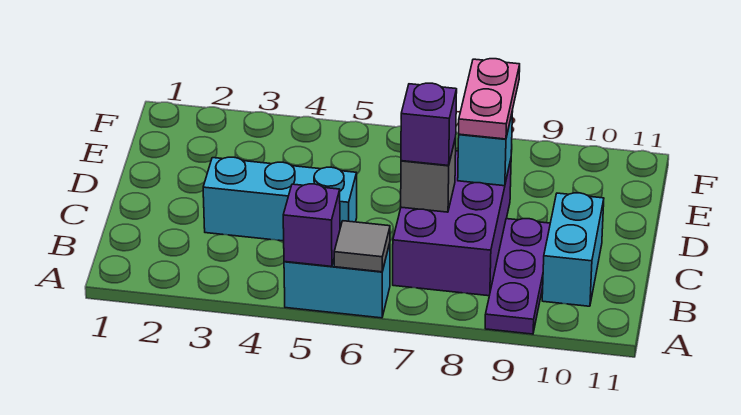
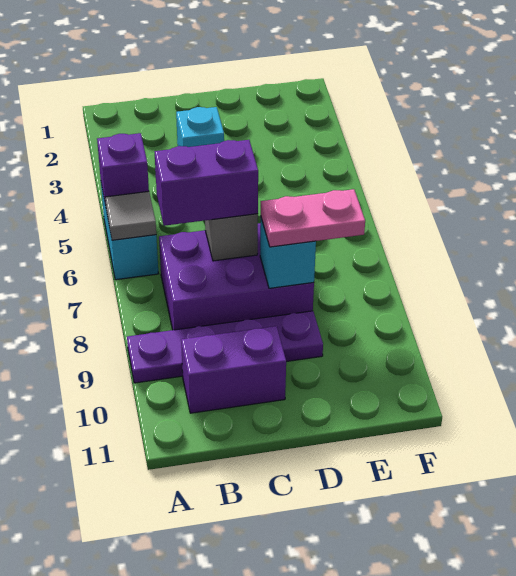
purple 1x3 plate [485,219,550,334] -> purple 1x4 plate [127,311,323,383]
cyan 1x2 brick [542,193,604,306] -> purple 1x2 brick [181,326,286,413]
cyan 1x3 brick [203,157,357,241] -> cyan 1x1 brick [176,107,224,147]
purple 1x1 brick [401,83,457,165] -> purple 1x2 brick [155,140,258,226]

